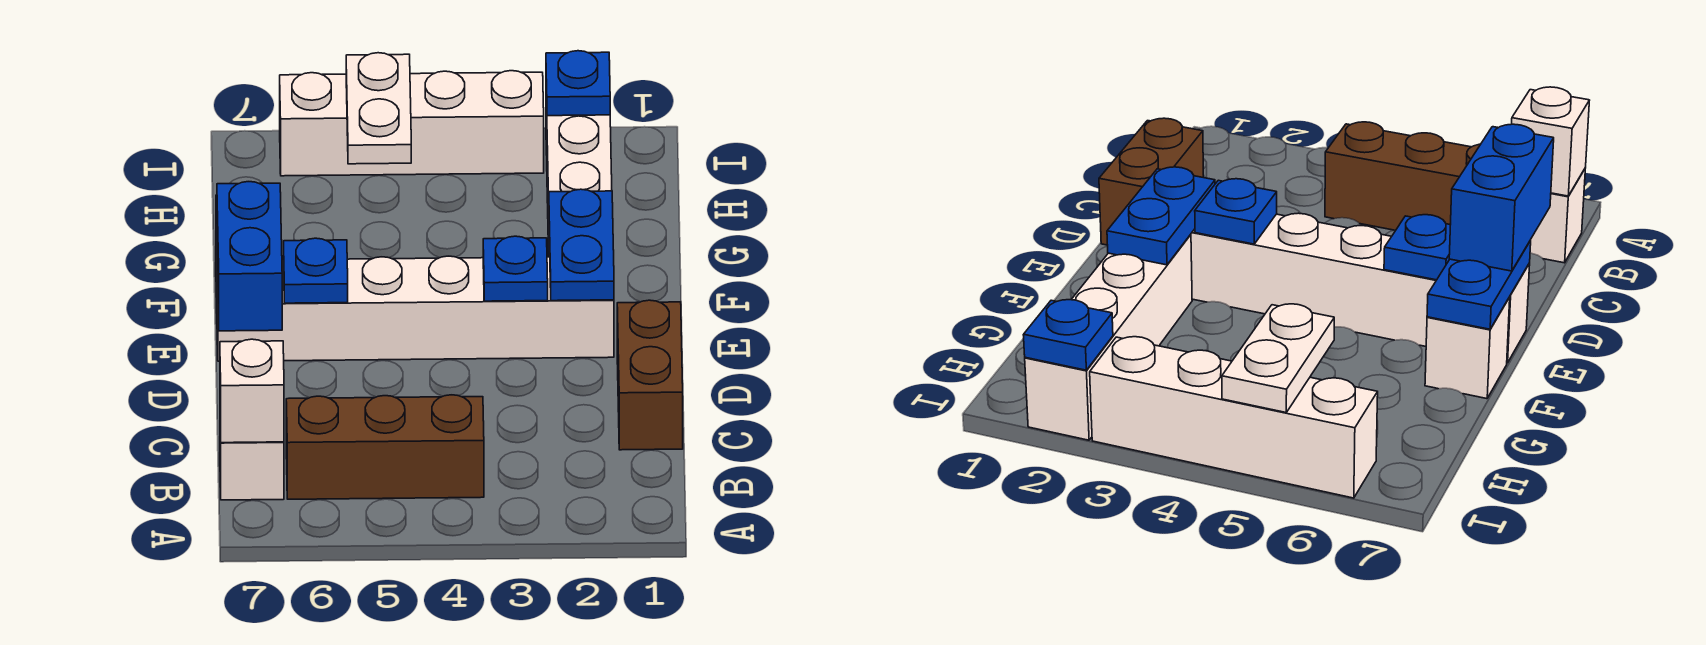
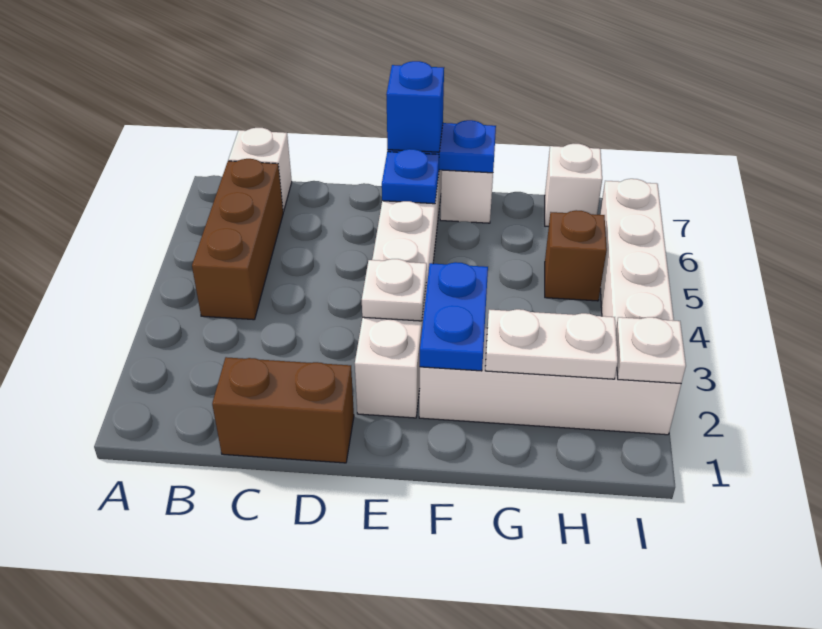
white 1x1 brick [220,339,284,443] -> white 1x1 brick moved to [545,144,602,226]
blue 1x2 brick [217,182,282,331] -> blue 1x1 brick [386,61,444,152]
blue 1x2 plate [549,189,614,301] -> blue 1x2 plate turned to [420,262,488,371]
blue 1x1 plate [483,236,548,301] -> white 1x1 plate [362,259,427,321]
none -> brown 1x1 brick [545,210,607,301]
white 1x2 plate [346,53,411,164] -> white 1x2 plate moved to [485,309,618,379]
blue 1x1 plate [546,51,610,116] -> white 1x1 plate [616,317,686,383]

